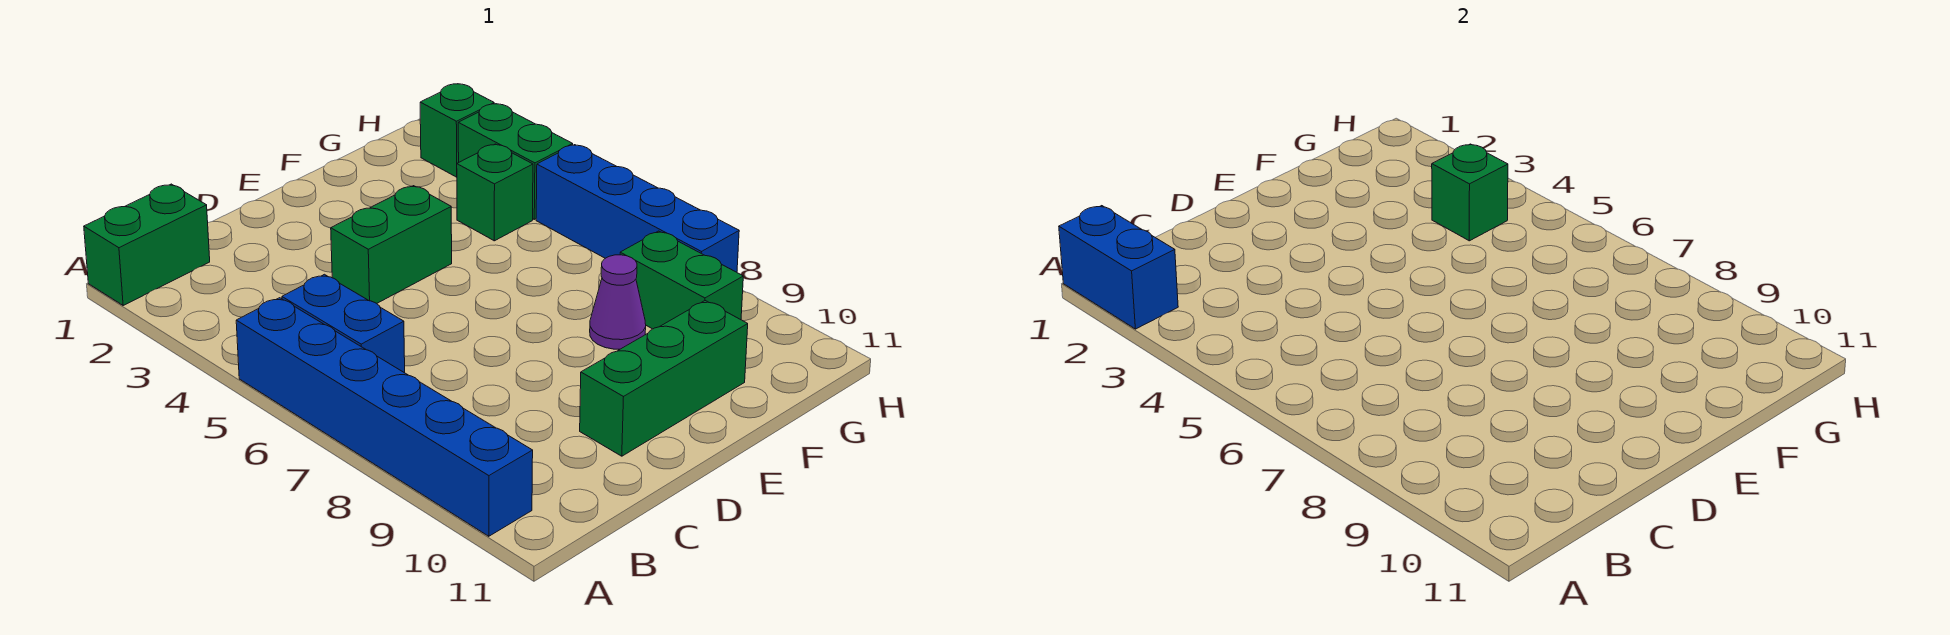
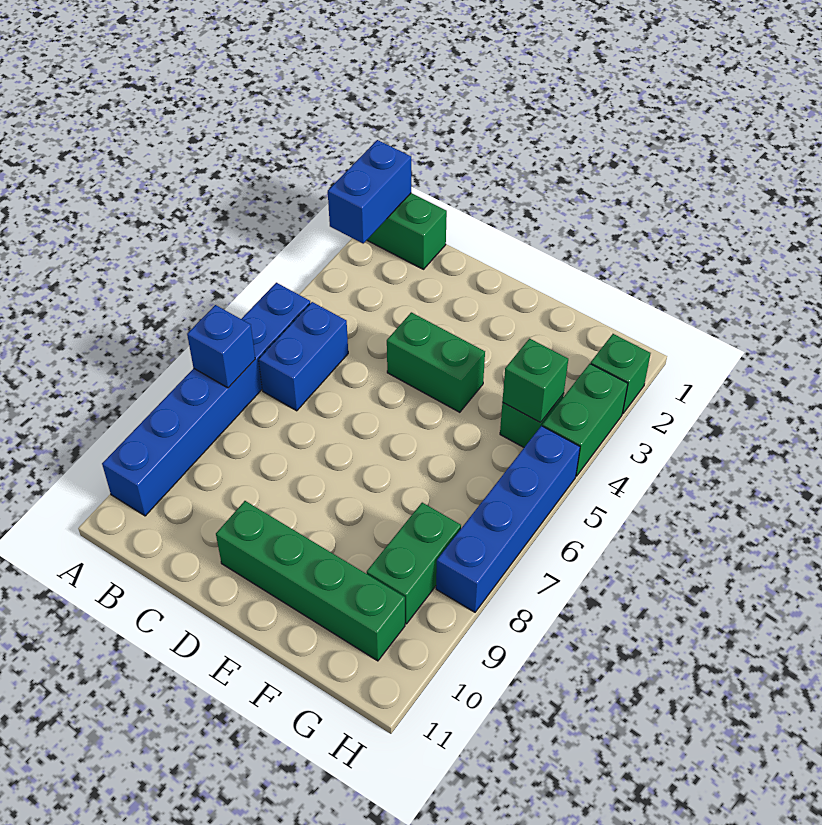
none -> blue 1x1 brick [187,305,255,388]
green 1x3 brick [580,301,748,456] -> green 1x4 brick [216,501,405,661]
purple 1x1 cone [590,255,646,349] -> none

